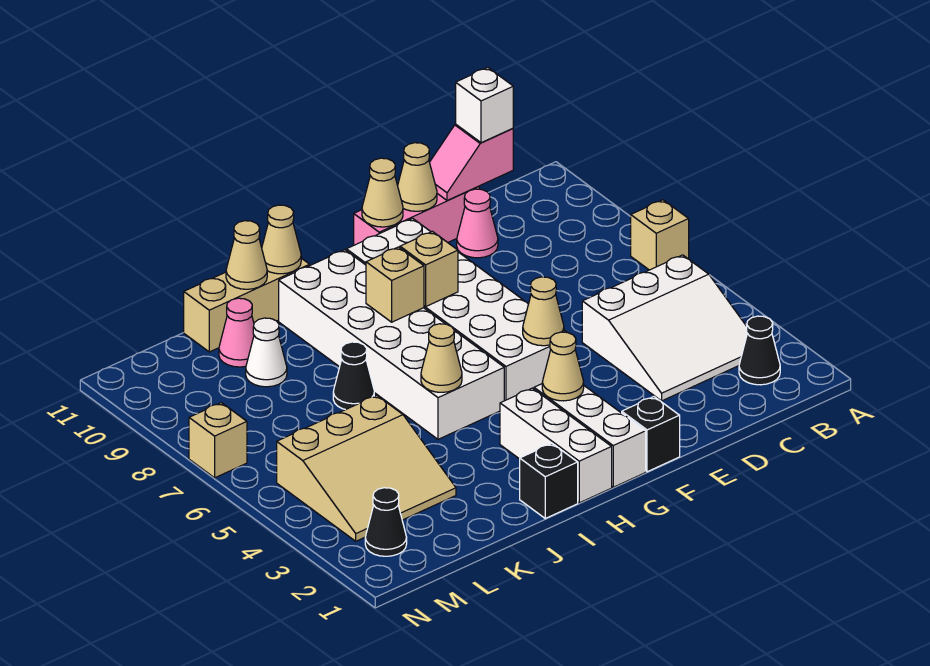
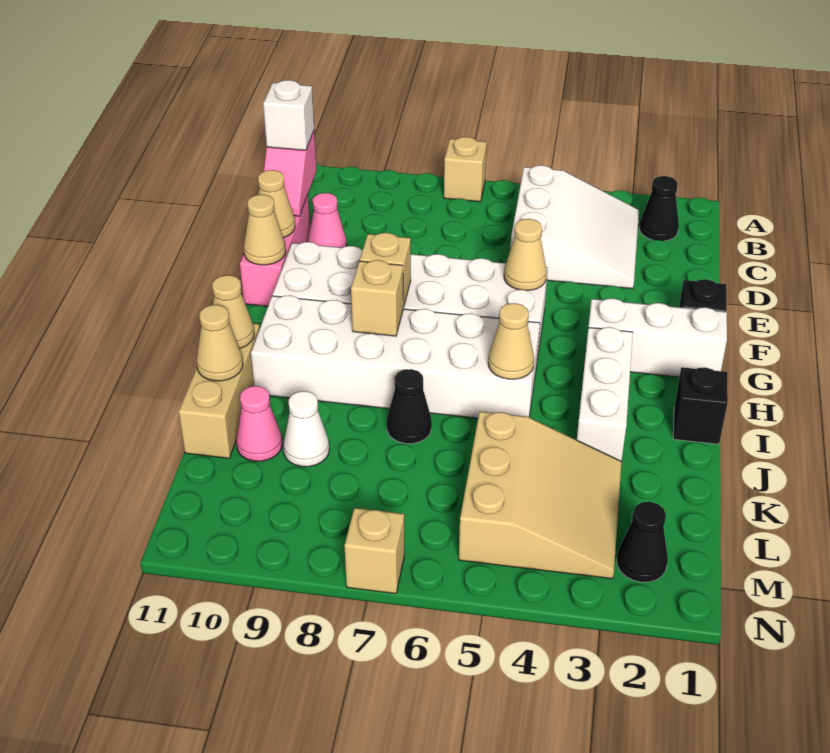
tan 1x1 cone [542,332,584,401] -> none
white 1x3 brick [500,388,612,503] -> white 1x3 brick turned to [577,327,633,461]

